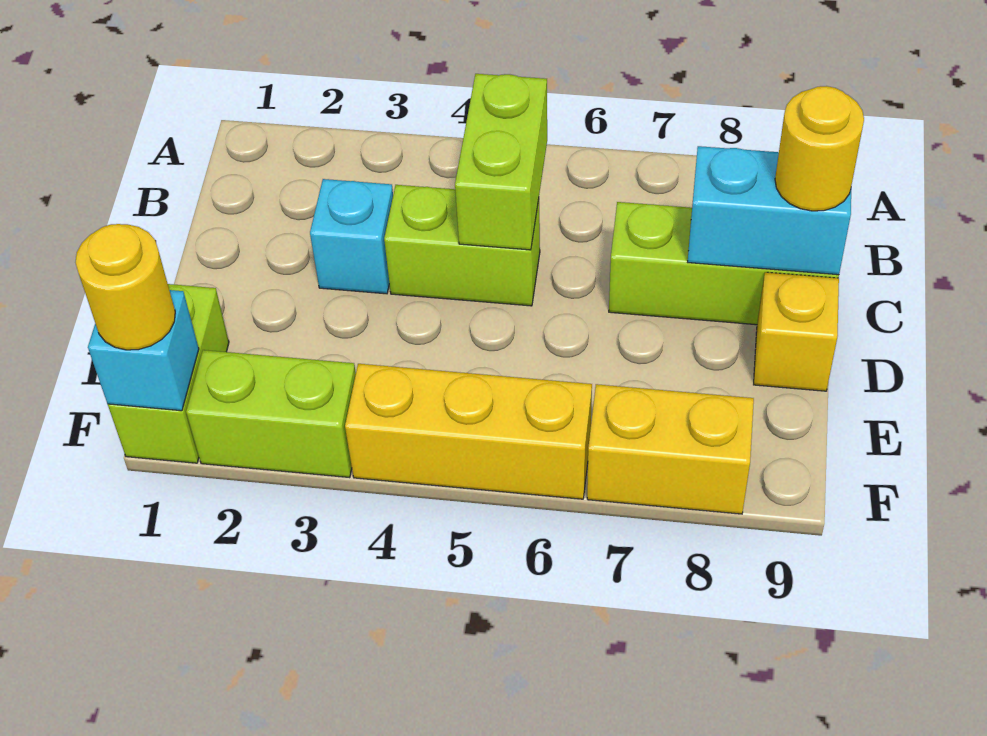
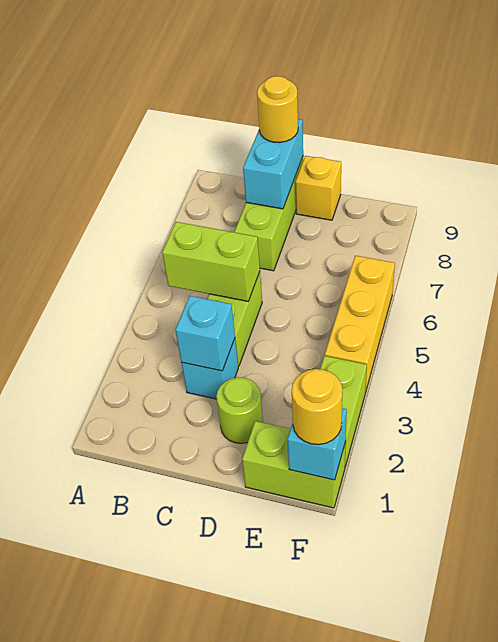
none -> cyan 1x1 brick [175,296,235,371]
none -> lime 1x1 round brick [216,377,263,443]
yellow 1x2 brick [587,384,754,514] -> none

